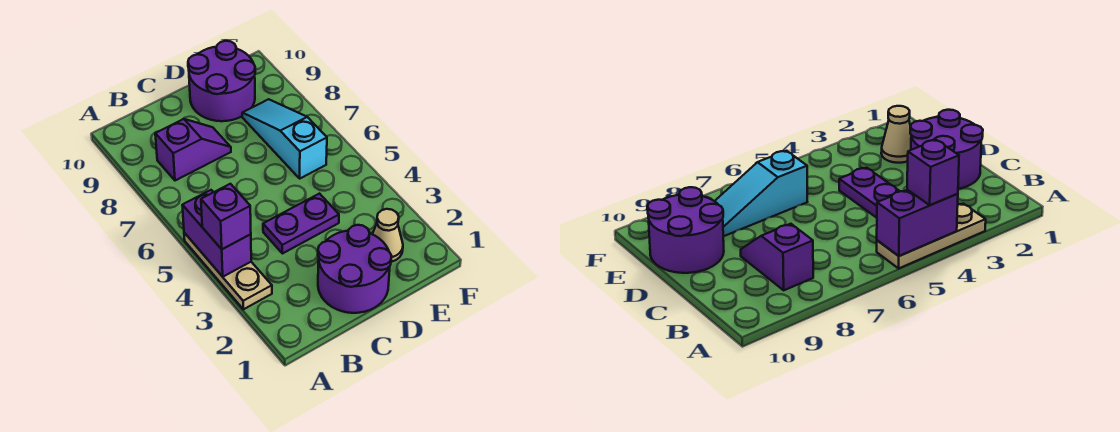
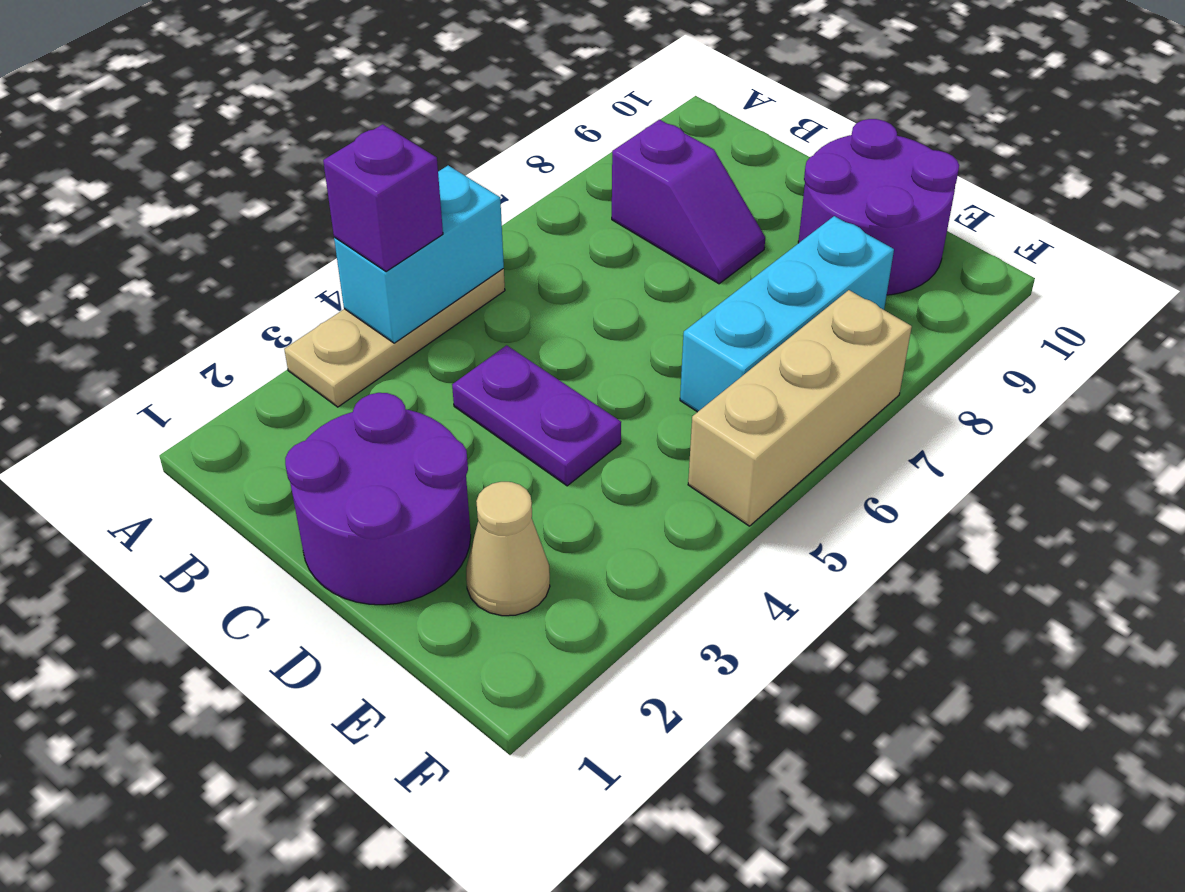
purple 1x2 brick [182,190,251,277] -> cyan 1x2 brick [334,166,504,343]
cyan 1x3 slope [242,99,327,178] -> cyan 1x3 brick [680,216,894,412]
none -> tan 1x3 brick [688,290,912,526]

